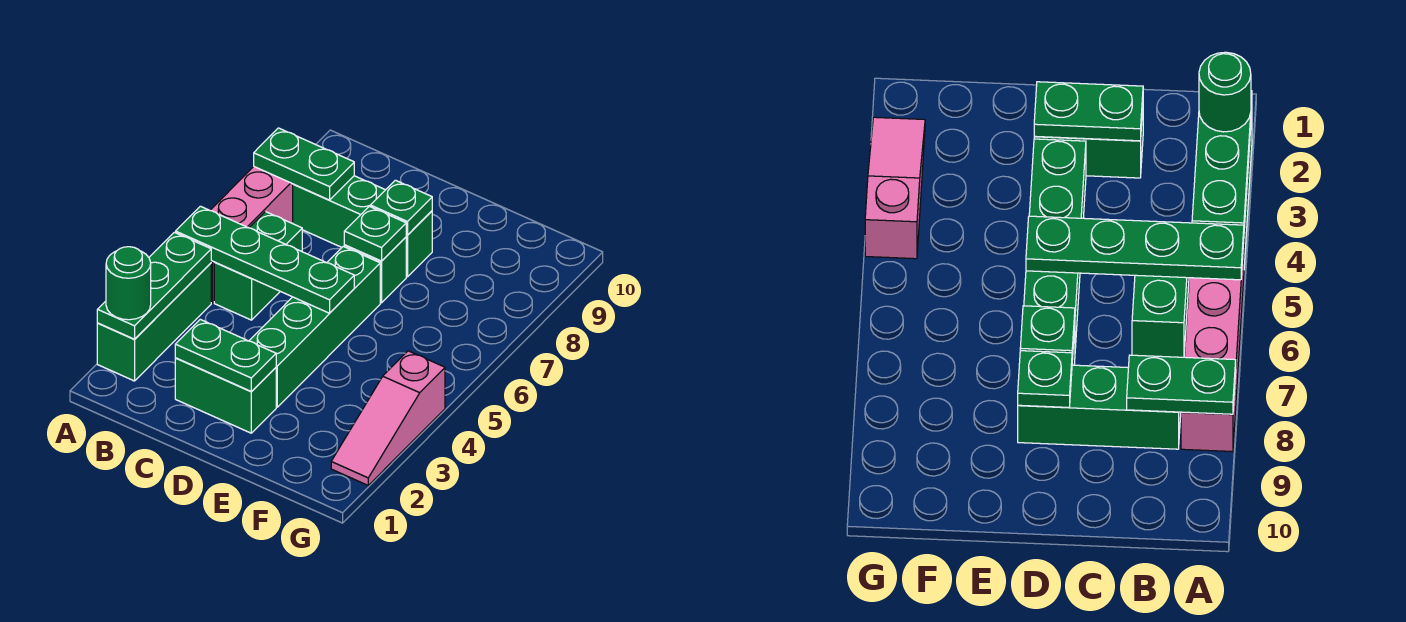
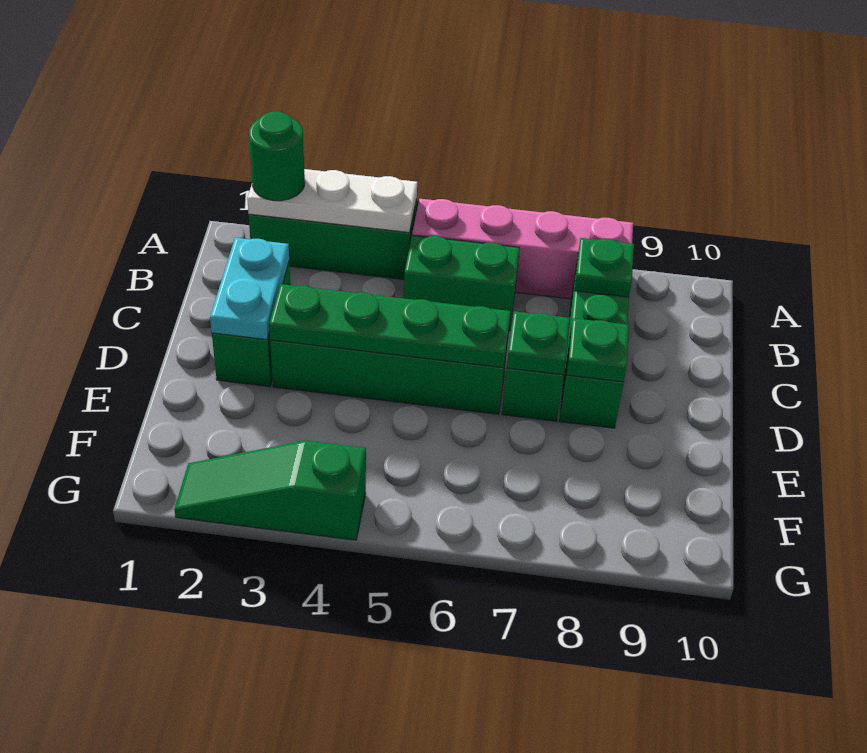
green 1x3 plate [97,232,211,339] -> white 1x3 plate [247,169,417,232]
green 1x4 plate [176,206,354,313] -> green 1x4 plate turned to [269,284,511,368]
green 1x2 plate [254,128,354,200] -> green 1x1 plate [575,238,634,297]
green 1x2 plate [175,319,276,392] -> cyan 1x2 plate [210,238,289,339]
pink 1x3 slope [331,351,445,485] -> green 1x3 slope [174,441,366,540]

